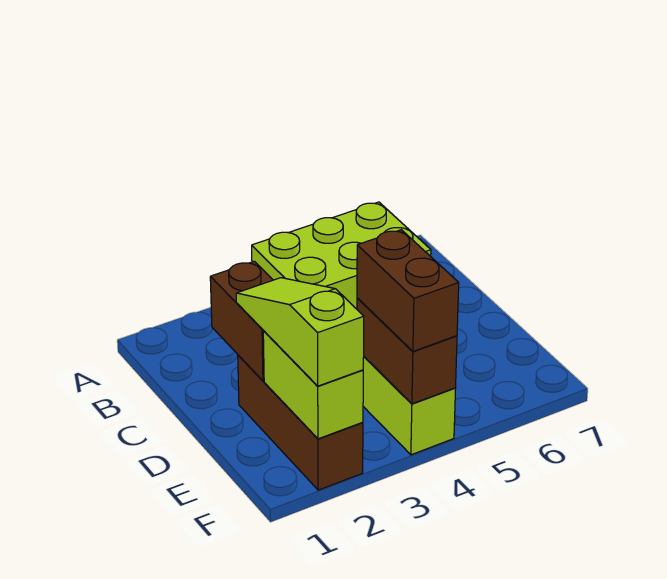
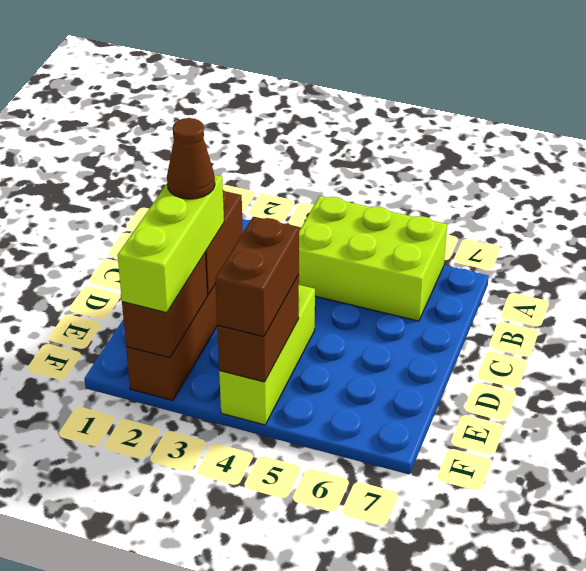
lime 1x3 slope [236,278,364,386] -> lime 1x3 brick [117,175,224,313]
none -> brown 1x1 cone [167,118,215,199]
lime 1x2 brick [263,331,363,439] -> brown 1x2 brick [122,253,208,358]

